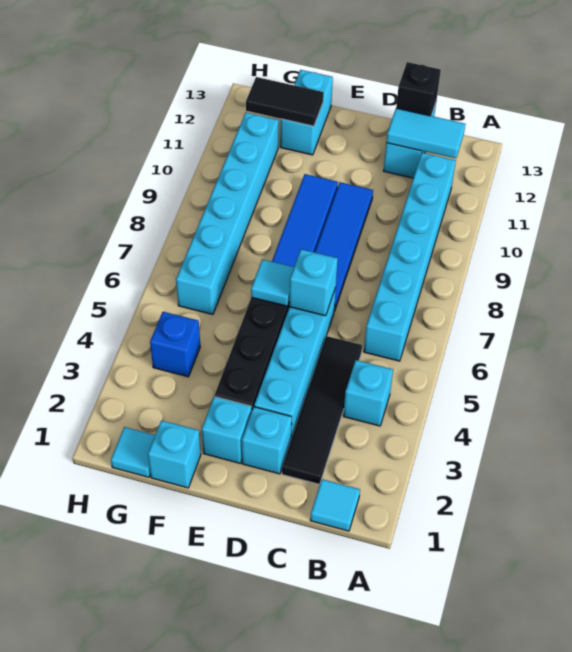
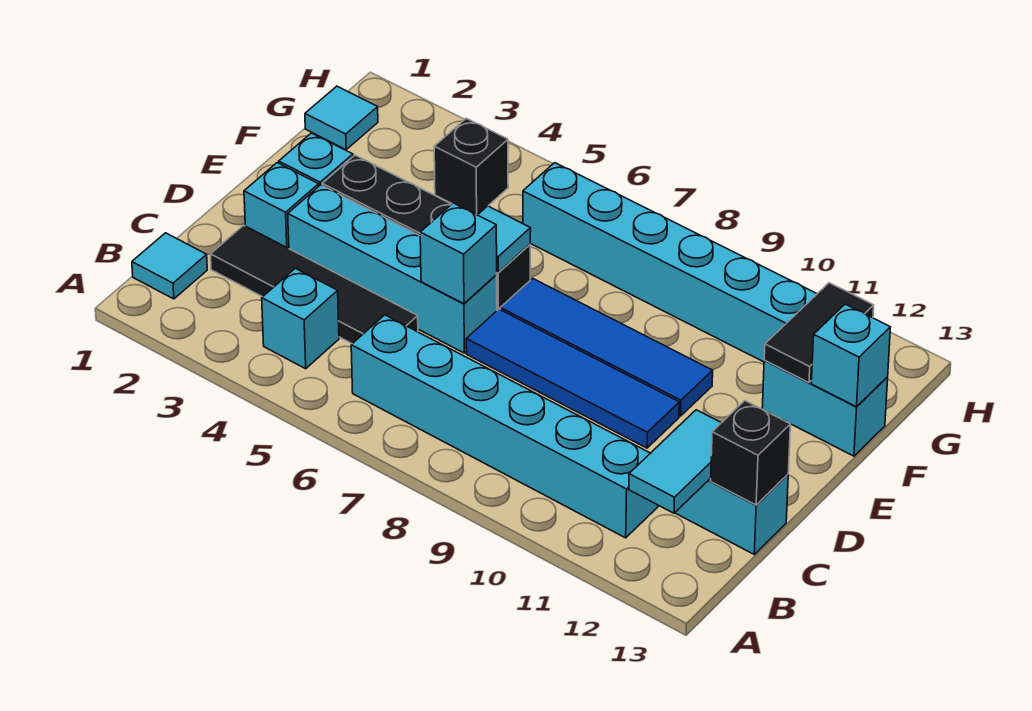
cyan 1x1 brick [148,420,201,488] -> cyan 1x1 brick moved to [811,304,890,407]
blue 1x1 brick [150,312,200,377] -> black 1x1 brick [434,118,508,215]

